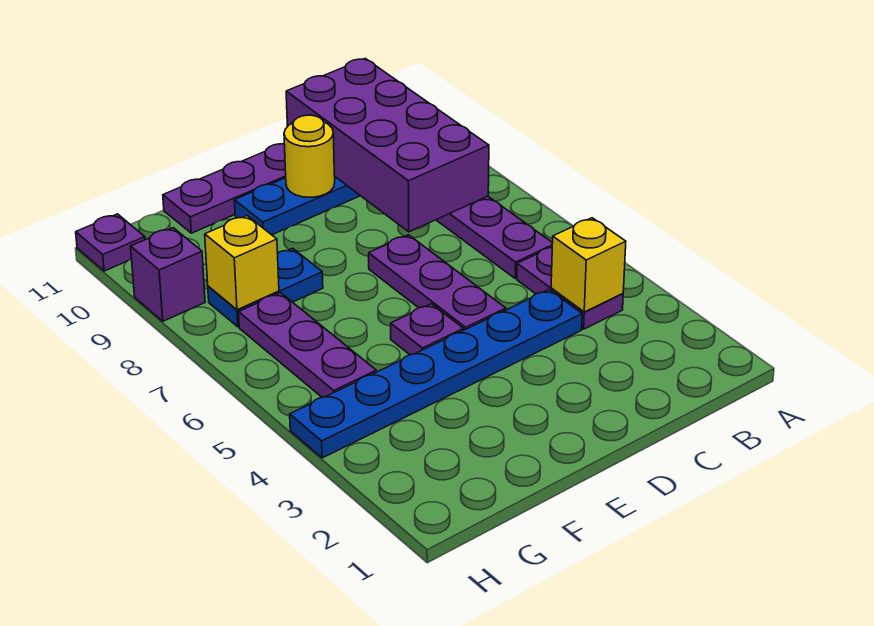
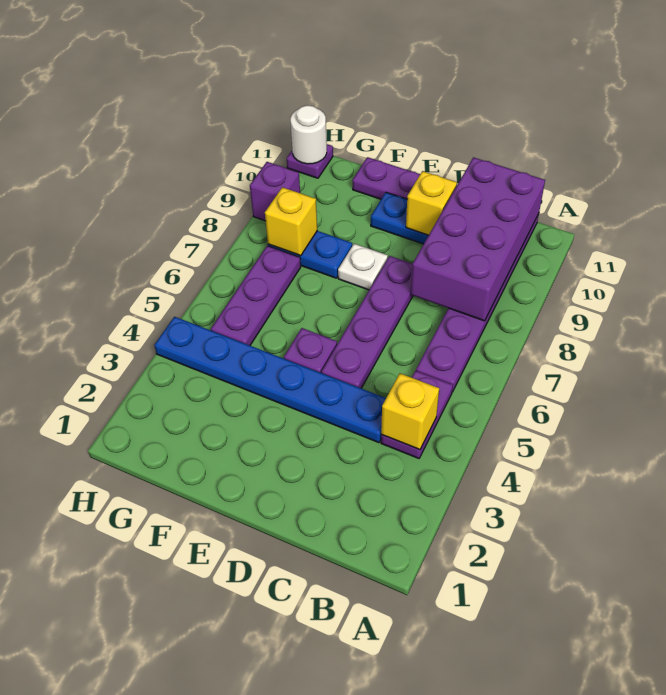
purple 1x3 plate [369,235,506,330] -> purple 1x4 plate [321,256,413,388]
yellow 1x1 round brick [284,115,335,197] -> yellow 1x1 brick [406,171,457,235]
none -> white 1x1 plate [338,244,388,290]
none -> white 1x1 round brick [290,105,327,164]

